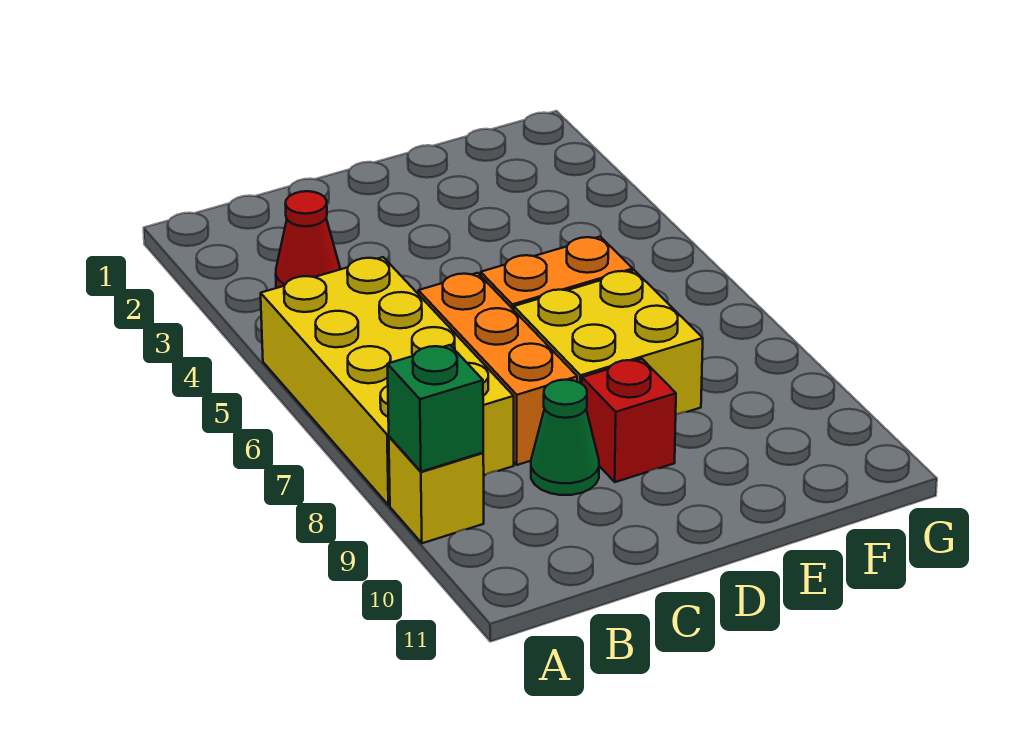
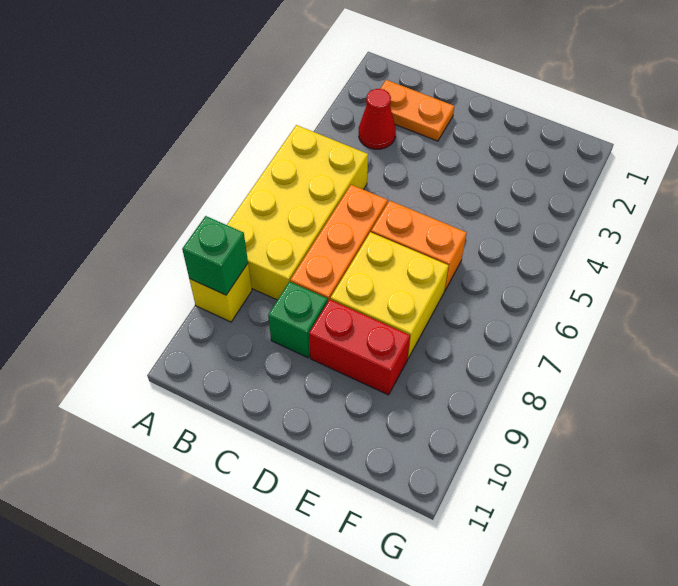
none -> orange 1x2 plate [380,80,454,141]
green 1x1 cone [531,380,599,495] -> green 1x1 brick [268,282,328,358]
red 1x1 brick [582,359,676,482] -> red 1x2 brick [309,299,410,395]

